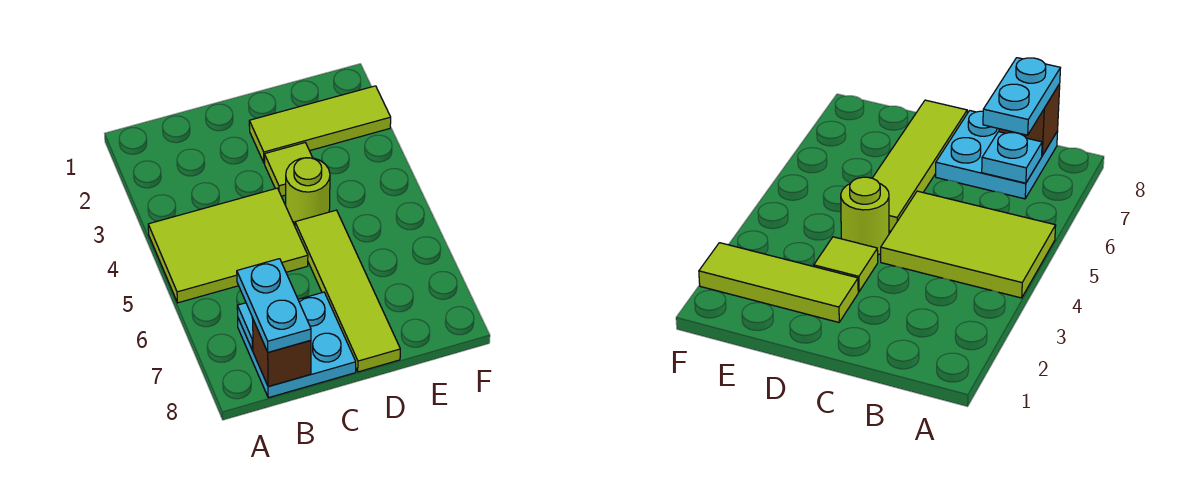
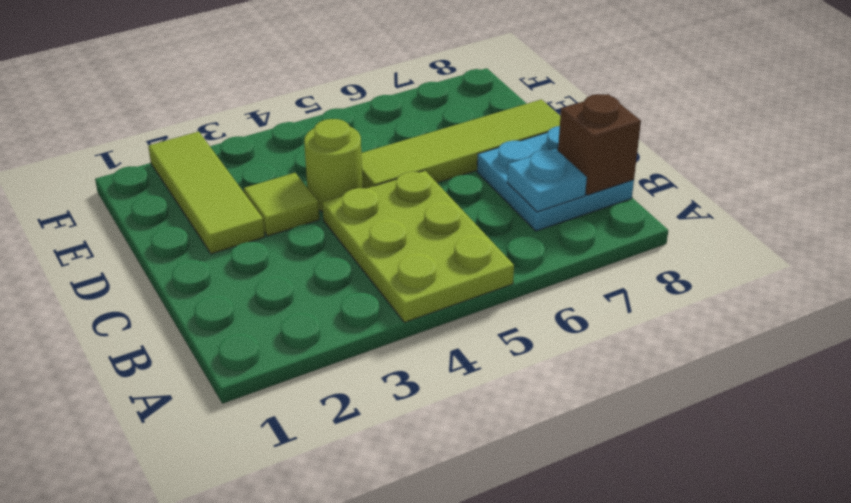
lime 2x3 tile [148,188,308,303] -> lime 2x3 plate [322,170,514,322]
cyan 1x2 plate [237,259,311,352] -> none

